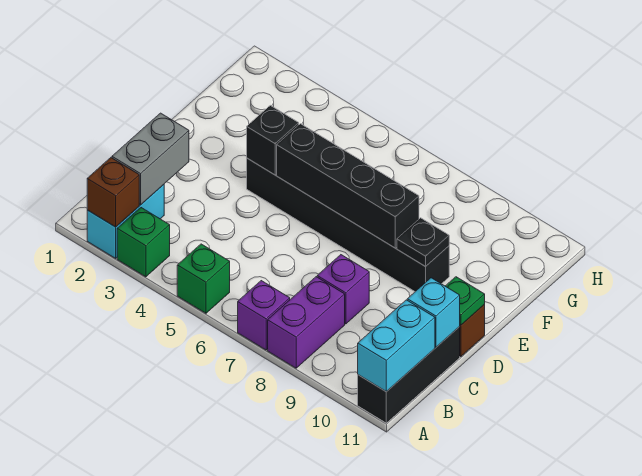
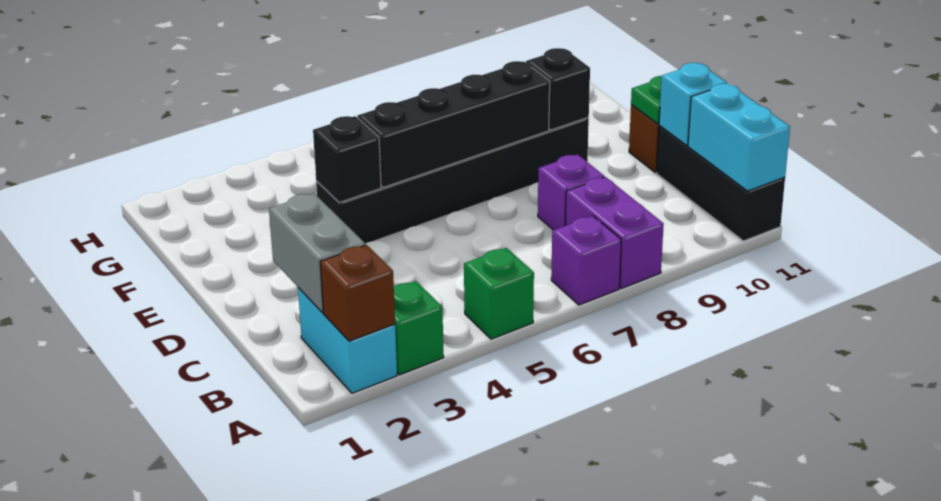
black 1x1 plate [397,218,449,266] -> black 1x1 brick [526,48,590,130]

